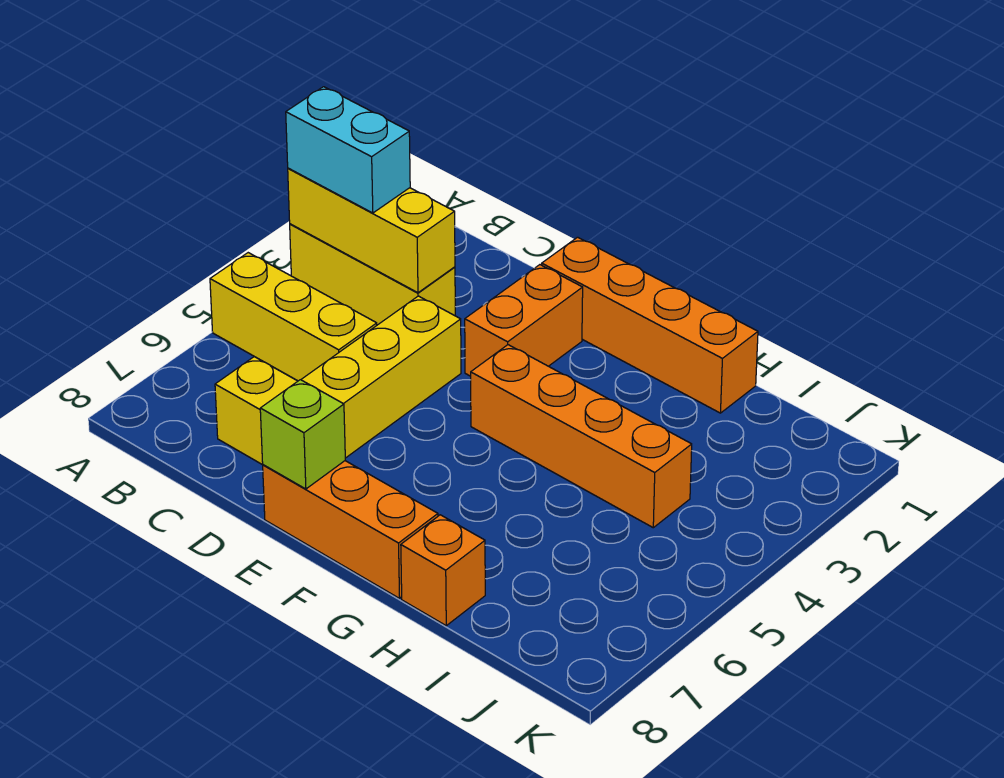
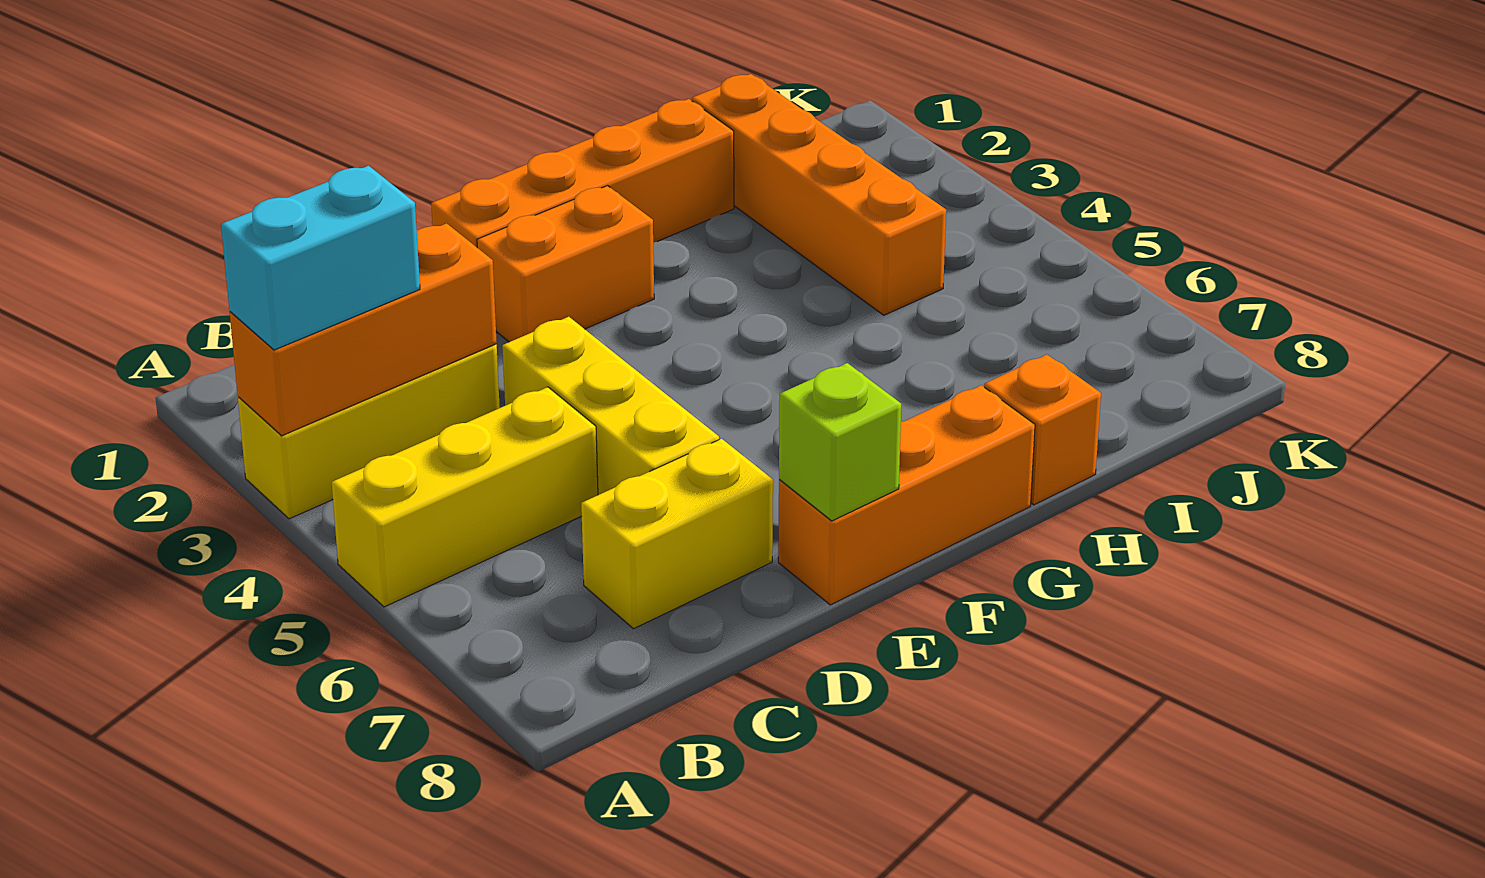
yellow 1x3 brick [288,168,455,293] -> orange 1x3 brick [230,223,497,436]
orange 1x2 brick [465,265,583,376] -> orange 1x2 brick turned to [477,186,654,342]
orange 1x4 brick [471,345,692,528] -> orange 1x4 brick turned to [692,74,946,315]

